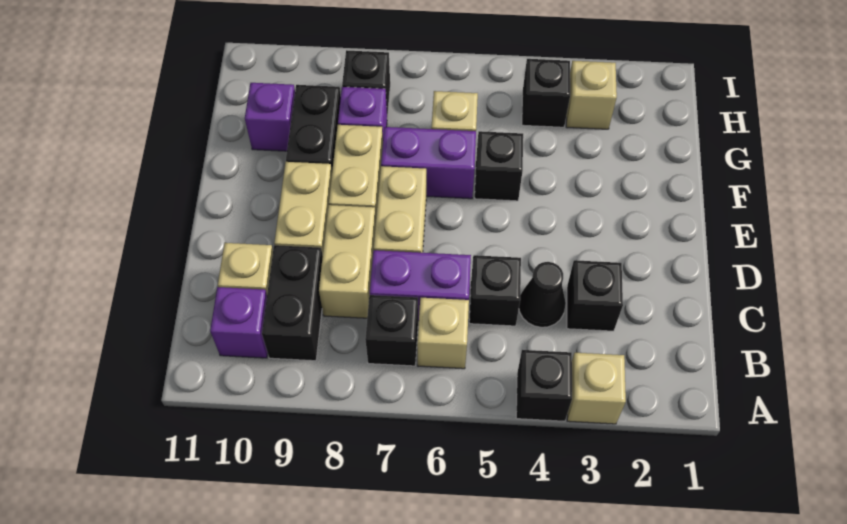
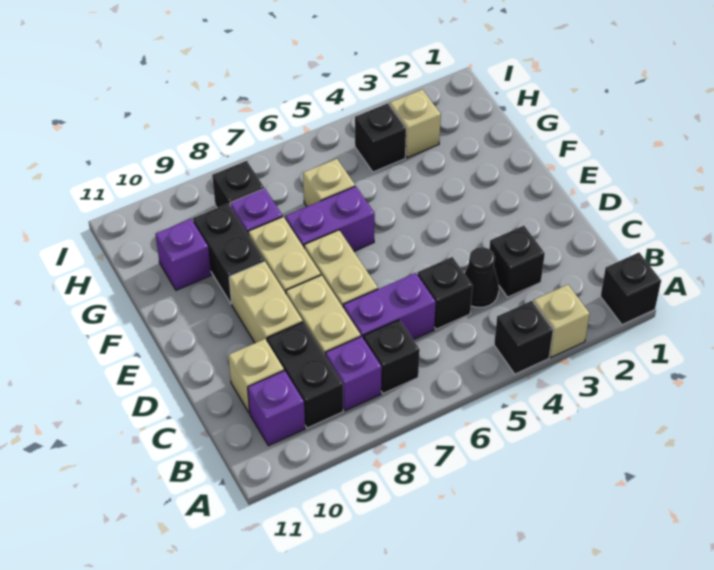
tan 1x1 brick [417,298,469,369] -> none
none -> purple 1x1 brick [325,336,382,411]
black 1x1 brick [475,131,523,201] -> black 1x1 brick moved to [600,253,661,325]

